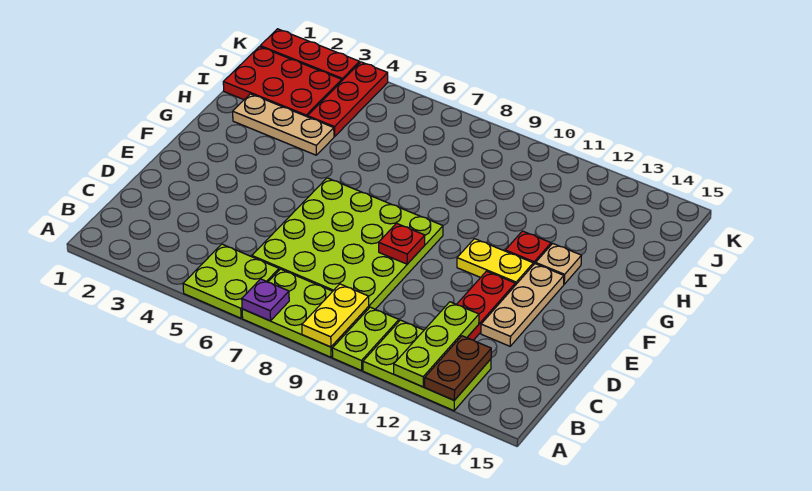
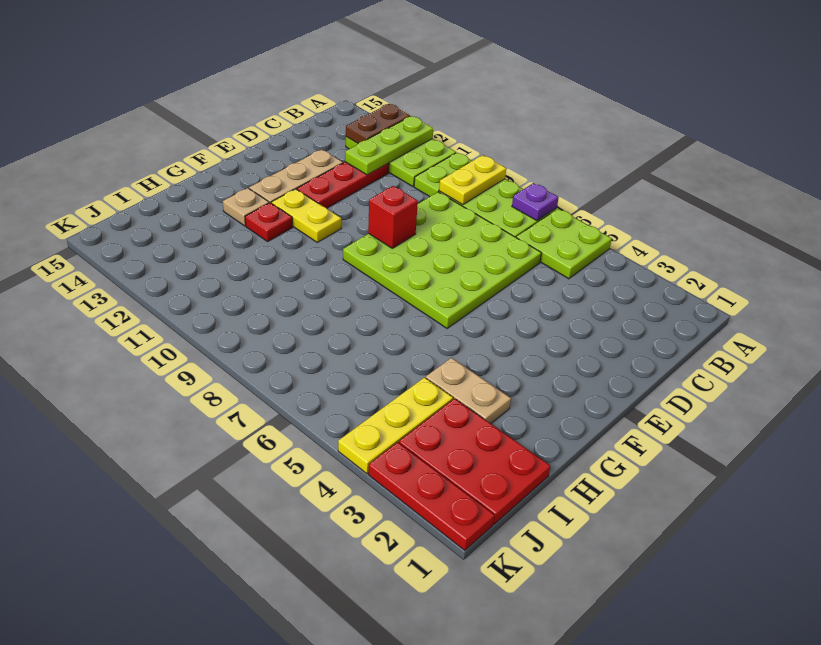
red 1x1 plate [379,223,425,264] -> red 1x1 brick [368,186,418,248]
tan 1x3 plate [233,94,334,155] -> tan 1x2 plate [426,358,511,424]
red 1x3 plate [308,62,388,136] -> yellow 1x3 plate [338,377,453,474]

